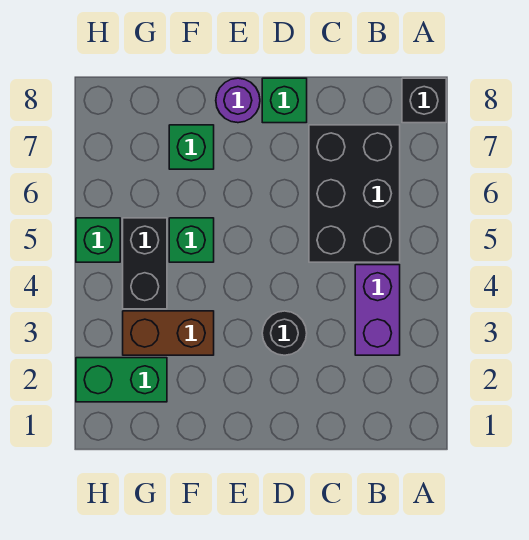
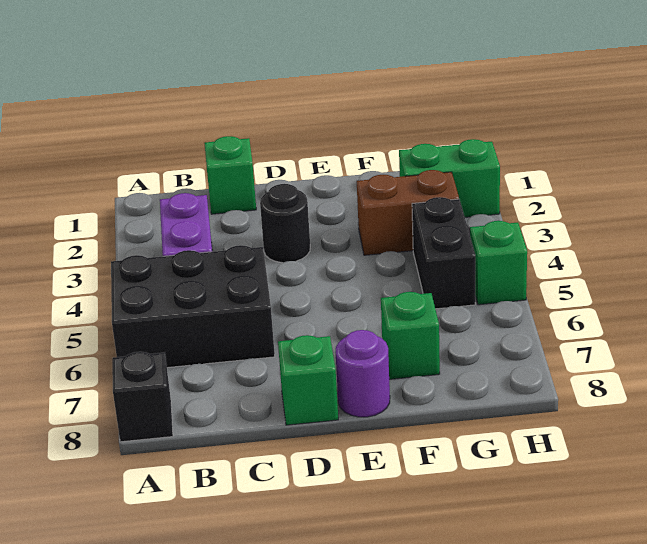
black 2x3 brick [309,125,400,262] -> black 2x3 brick turned to [111,245,275,368]
green 1x1 brick [169,218,214,262] -> green 1x1 brick moved to [204,136,256,214]

